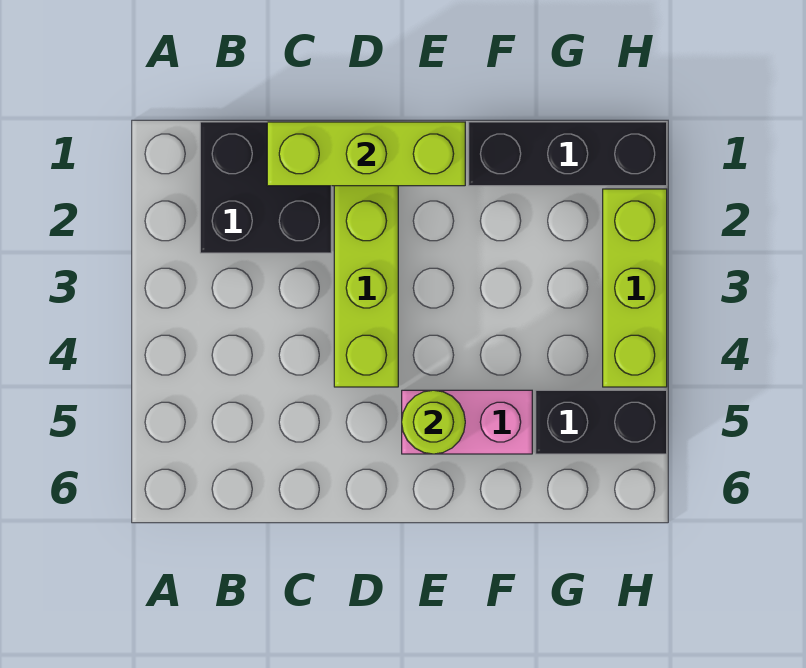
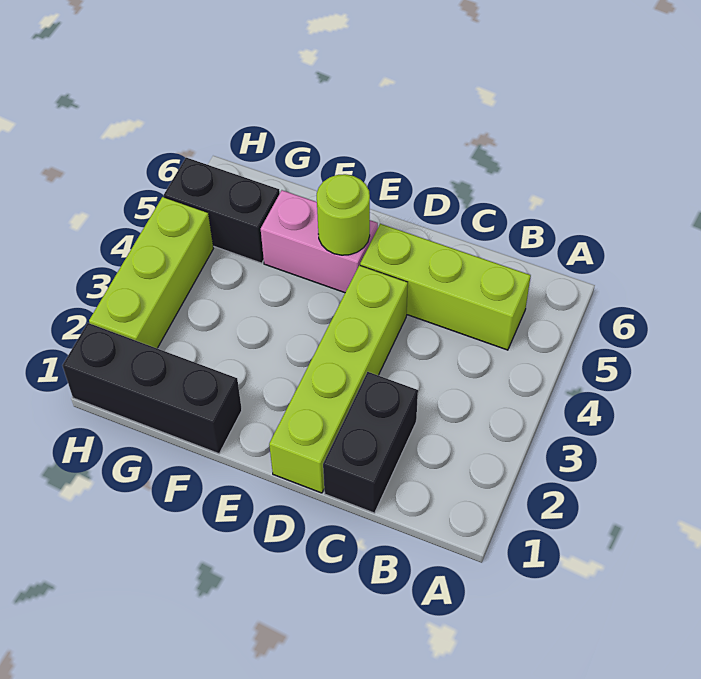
black 2x2 brick [200,122,331,253] -> black 1x2 brick [323,372,418,513]
lime 1x3 brick [267,122,465,186] -> lime 1x3 brick moved to [360,224,531,350]

